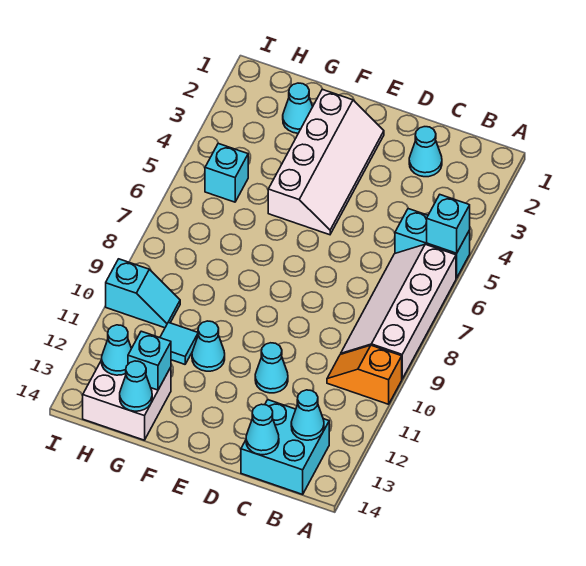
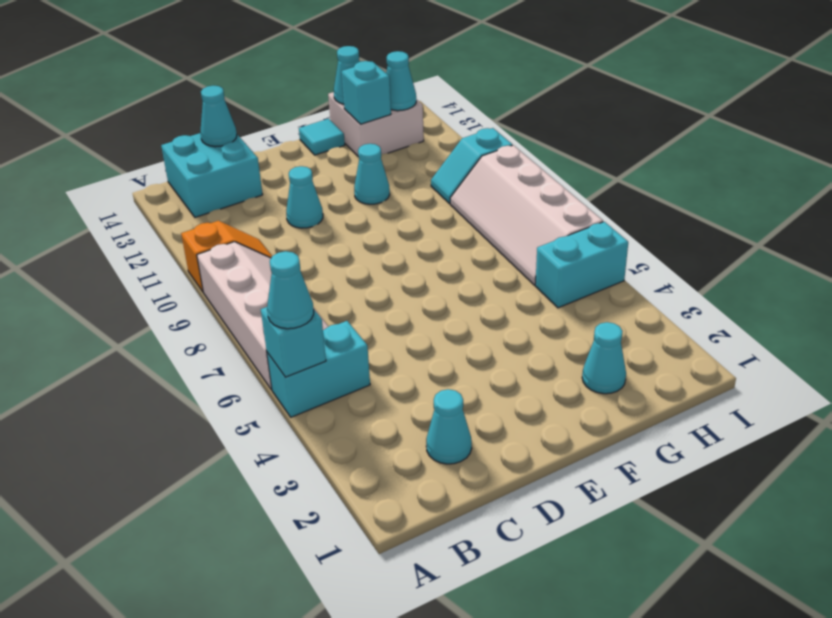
cyan 1x1 cone [291,390,324,440] -> cyan 1x1 cone moved to [267,251,314,329]
white 2x4 slope [268,89,384,235] -> white 2x4 slope moved to [450,145,603,285]
cyan 1x1 tile [160,322,198,364] -> cyan 1x1 tile moved to [299,119,345,155]
cyan 1x1 brick [205,143,248,202] -> cyan 1x2 brick [535,222,628,308]

